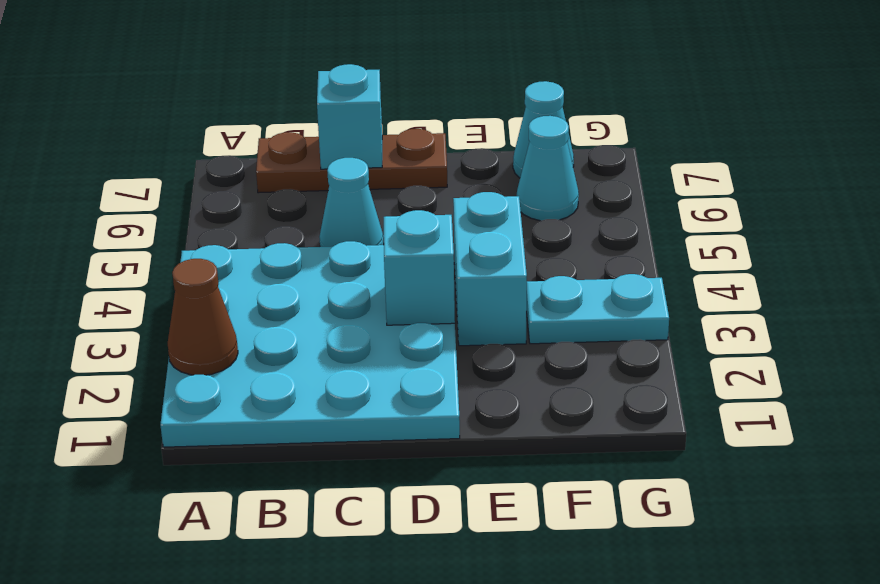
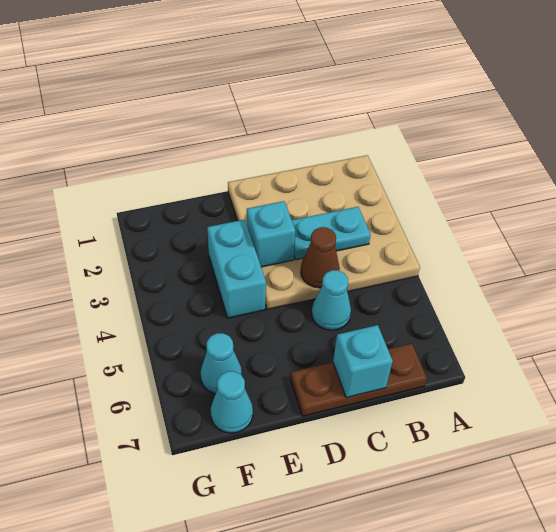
cyan 4x4 plate [160,241,460,447] -> tan 4x4 plate [228,155,420,309]
brown 1x1 cone [168,259,238,375] -> brown 1x1 cone moved to [301,227,340,288]
cyan 1x2 plate [527,274,669,344] -> cyan 1x2 plate moved to [292,207,371,260]

